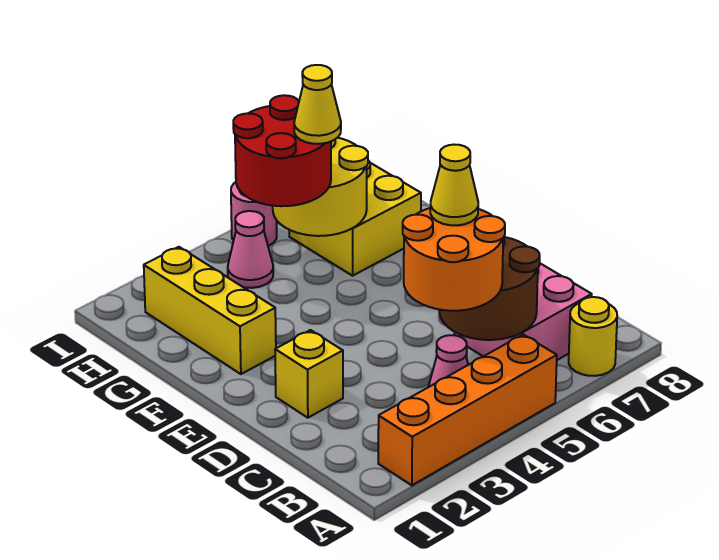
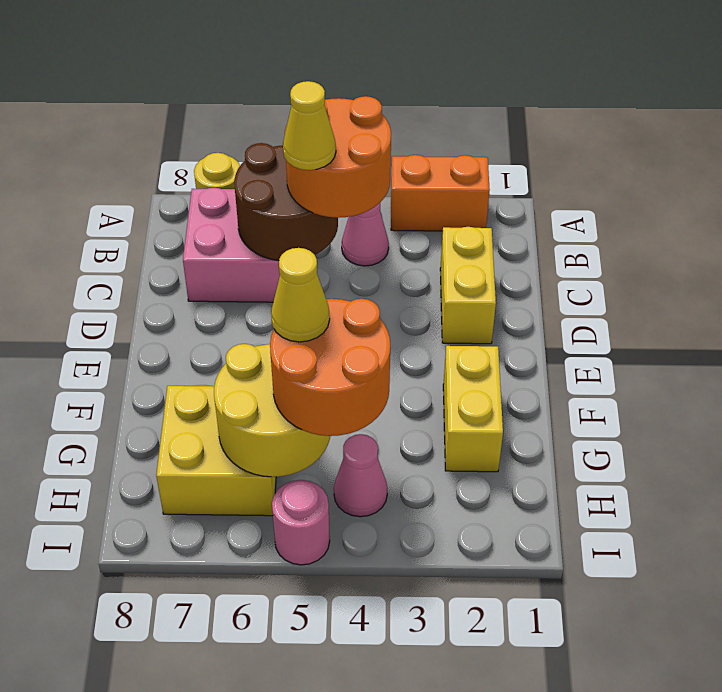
orange 1x4 brick [378,335,557,485] -> orange 1x2 brick [391,155,490,231]
yellow 1x1 brick [275,330,343,418] -> yellow 1x2 brick [440,227,496,344]
yellow 1x3 brick [144,247,276,374] -> yellow 1x2 brick [443,346,503,472]
red 2x2 round brick [233,95,331,206] -> orange 2x2 round brick [270,299,390,436]

